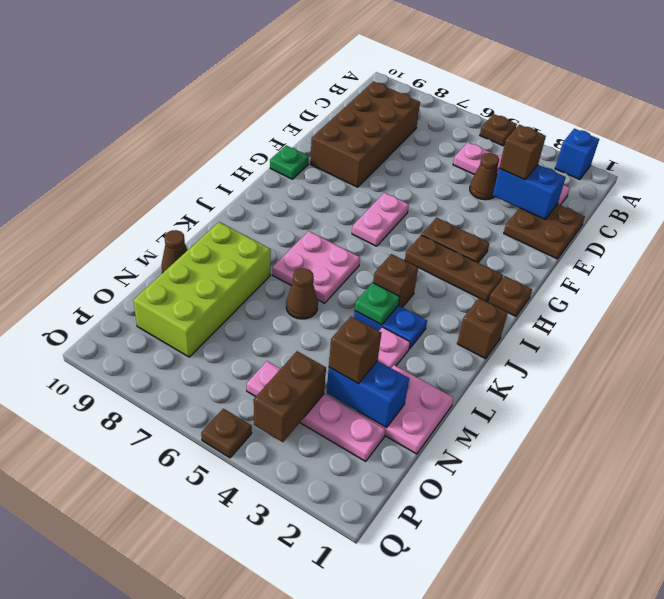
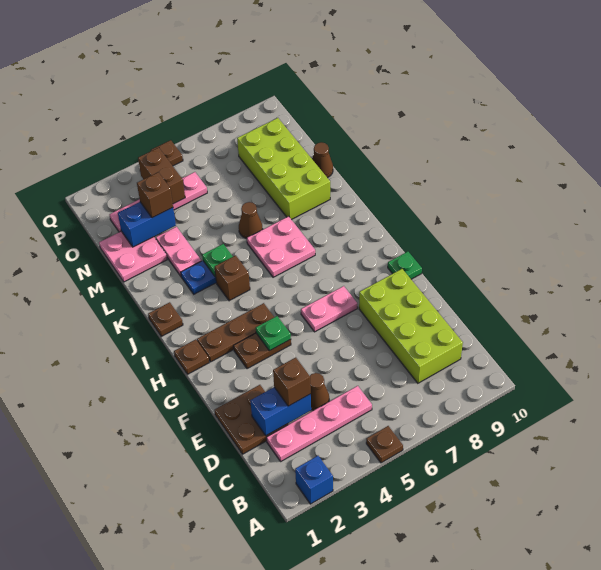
brown 2x4 brick [310,81,420,187] -> lime 2x4 brick [359,269,463,383]
none -> green 1x1 plate [256,316,291,351]
pink 1x2 plate [352,193,409,246] -> pink 1x2 plate turned to [301,286,357,332]
brown 1x1 brick [457,298,508,359] -> brown 1x1 plate [148,302,183,336]

